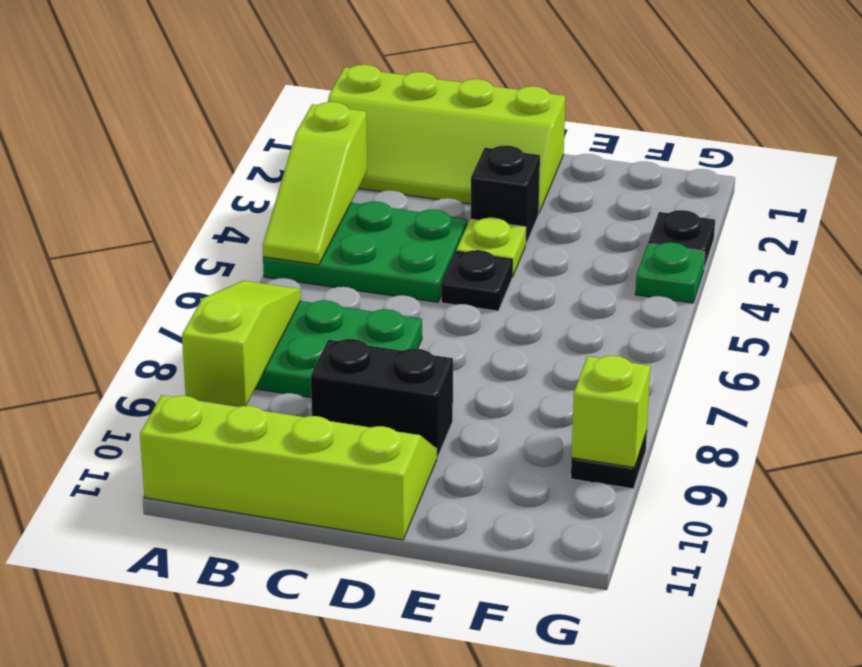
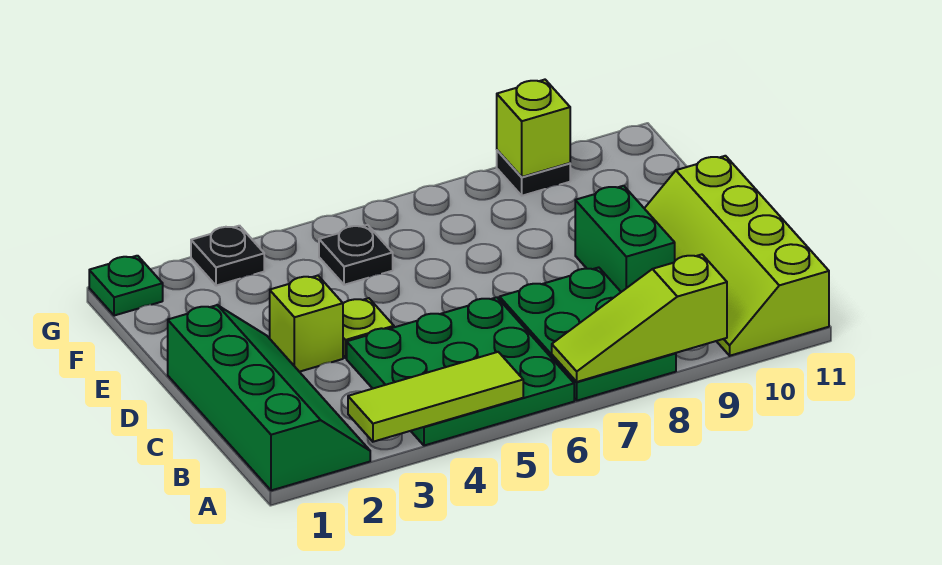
lime 2x4 slope [328,65,565,212] -> green 2x4 slope [168,305,370,490]
lime 1x3 slope [262,102,367,265] -> lime 1x3 tile [348,352,523,442]
green 2x3 plate [263,201,467,302] -> green 3x3 plate [347,297,574,446]
black 1x2 brick [311,339,453,458] -> green 1x2 brick [575,186,675,292]
black 1x1 brick [471,145,540,244] -> lime 1x1 brick [270,276,343,372]
black 1x1 plate [441,250,512,311] -> black 1x1 plate moved to [319,225,393,285]
green 1x1 plate [635,242,705,303] -> green 1x1 plate moved to [89,256,163,316]

